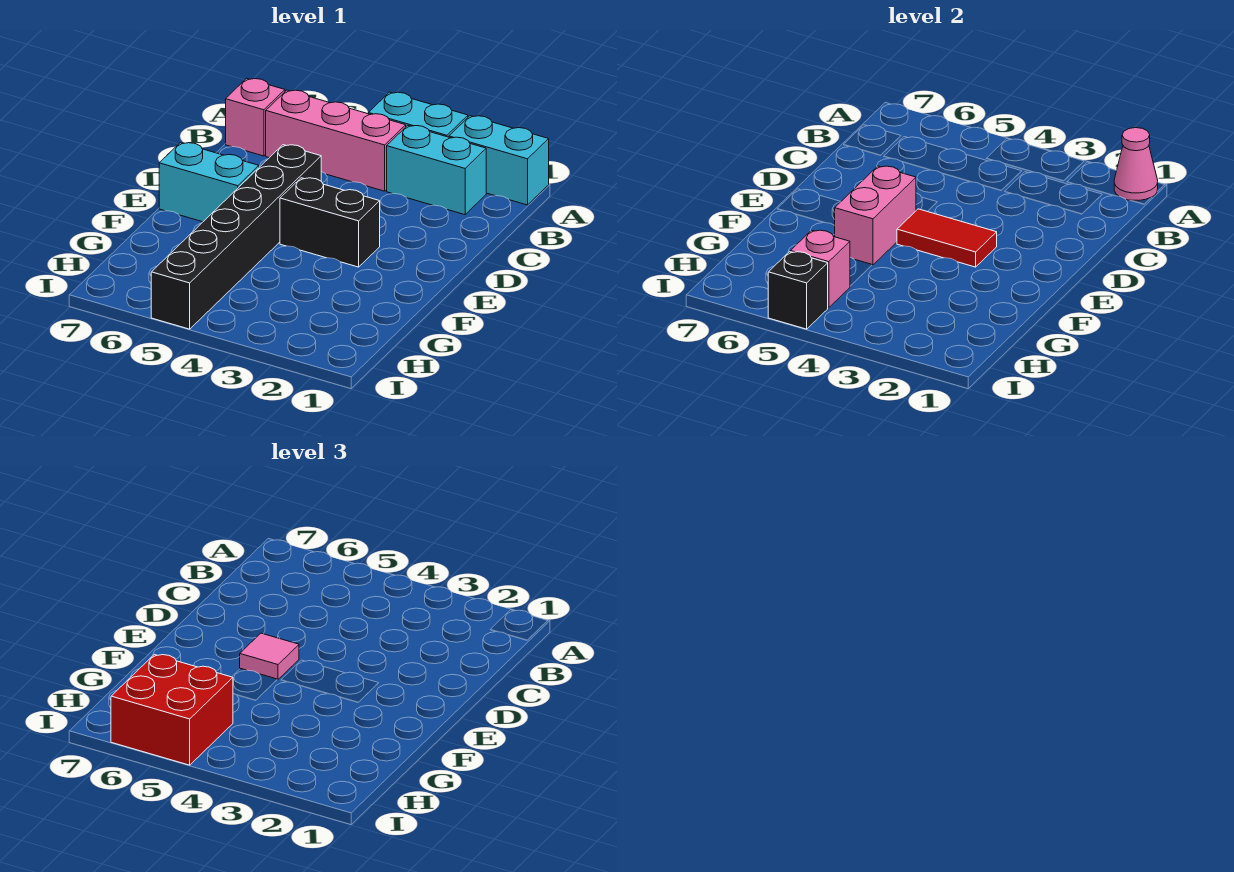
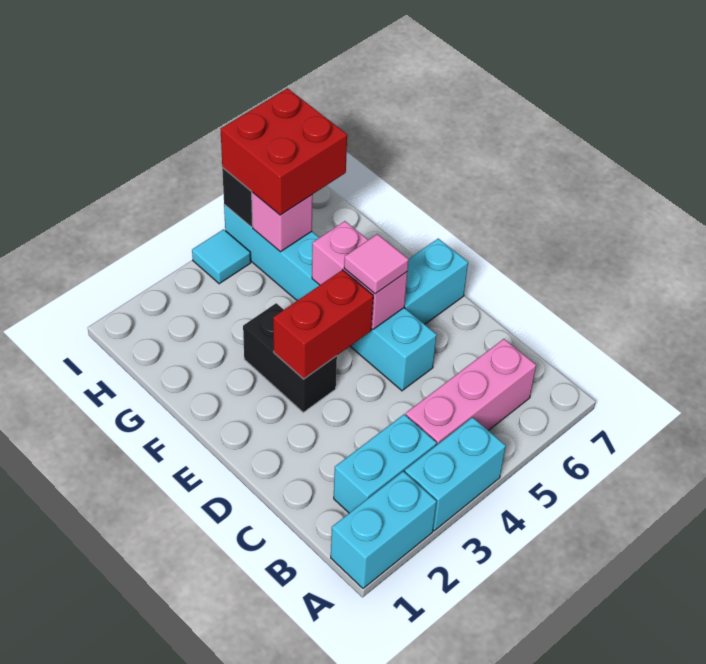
pink 1x1 cone [1114,128,1158,200] -> none
pink 1x1 brick [226,78,285,156] -> none
black 1x6 brick [151,145,321,329] -> cyan 1x6 brick [224,205,437,391]
black 1x2 brick [280,178,380,267] -> black 1x2 brick turned to [243,303,337,412]
red 1x2 tile [897,209,997,267] -> red 1x2 brick [273,270,373,379]
none -> cyan 1x1 tile [192,229,251,284]

